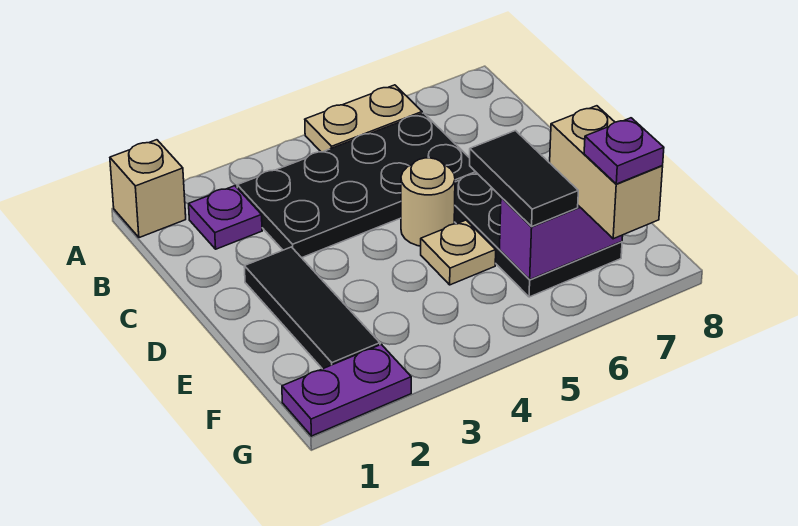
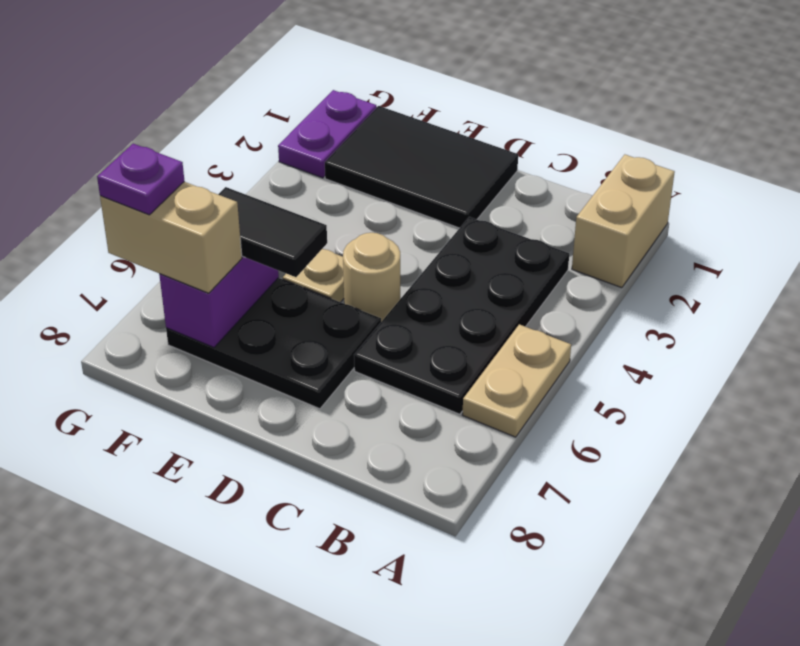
tan 1x1 brick [110,140,186,238] -> tan 1x2 brick [572,155,675,288]
purple 1x1 plate [189,186,262,249] -> none
black 1x3 tile [244,247,380,369] -> black 2x3 tile [325,106,518,228]

